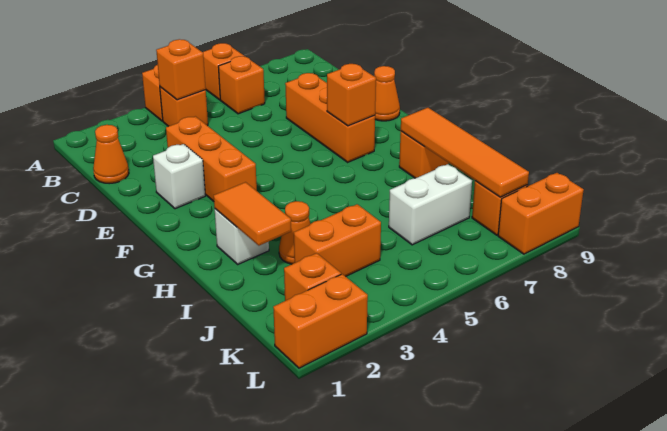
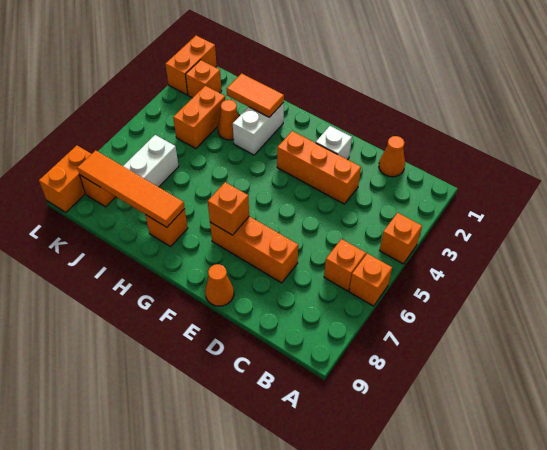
orange 1x1 brick [160,87,208,126] -> none
orange 1x1 brick [156,39,206,100] -> none
white 1x1 brick [215,209,269,264] -> white 1x2 brick [233,103,284,155]

